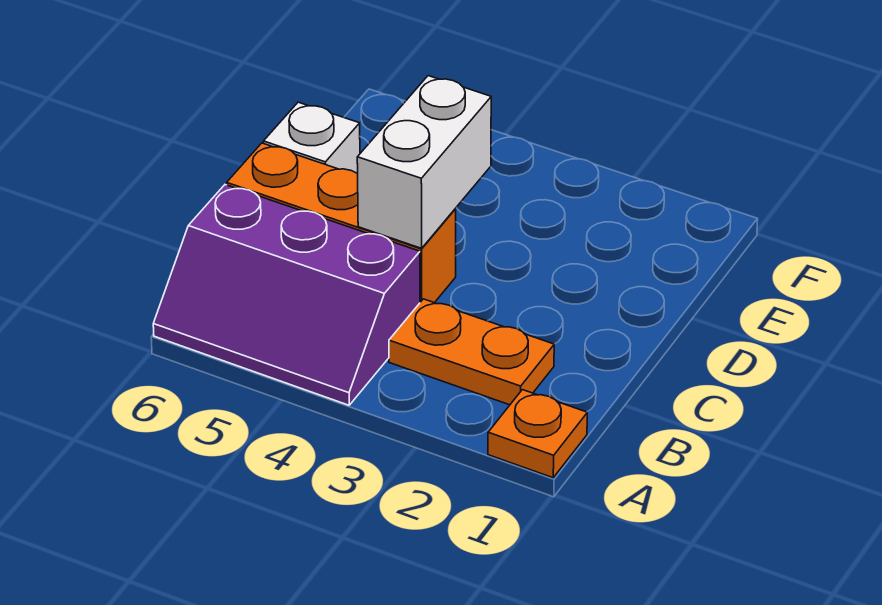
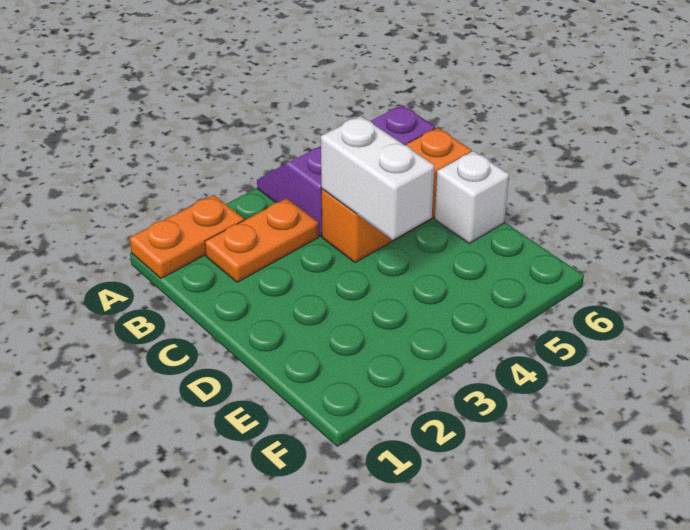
orange 1x1 plate [488,390,587,478] -> orange 1x2 plate [130,195,244,278]

